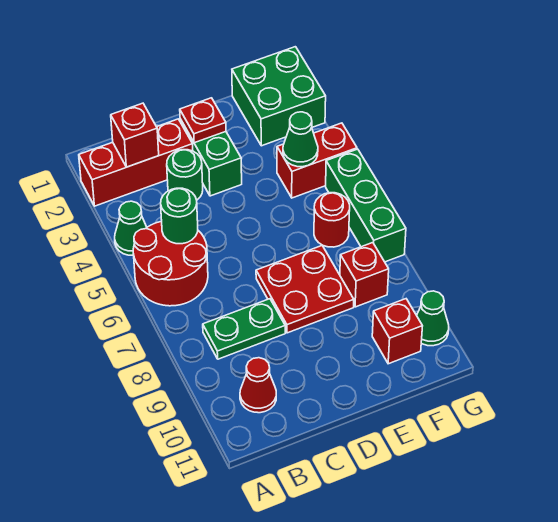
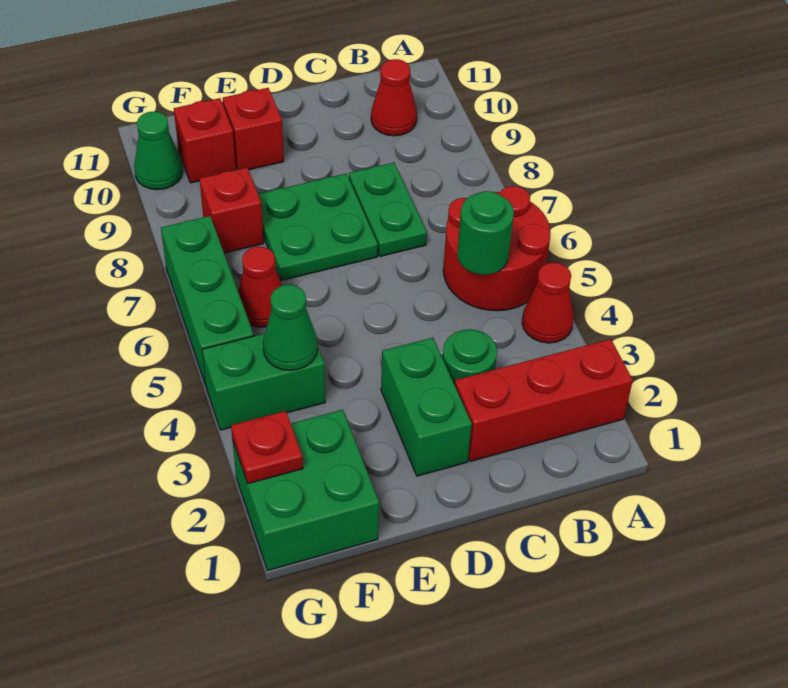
green 1x1 cone [115,201,147,256] -> red 1x1 cone [522,263,574,343]
red 1x1 brick [111,103,159,167] -> red 1x1 brick moved to [223,88,284,170]
green 1x2 plate [203,299,285,359] -> green 1x2 plate turned to [349,163,427,256]
red 1x1 plate [180,98,226,143] -> red 1x1 plate moved to [231,411,303,484]
red 2x2 plate [256,246,354,333] -> green 2x2 plate [258,174,378,281]
red 1x2 brick [277,123,357,198] -> green 1x2 brick [202,333,325,430]
red 1x1 round brick [314,193,350,247] -> red 1x1 cone [238,247,282,327]

